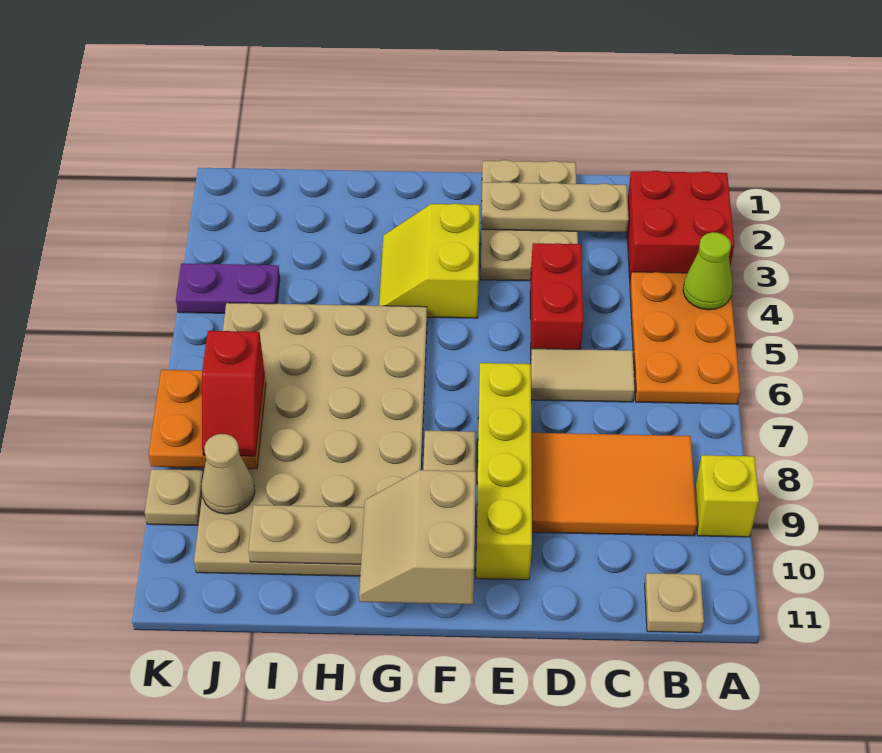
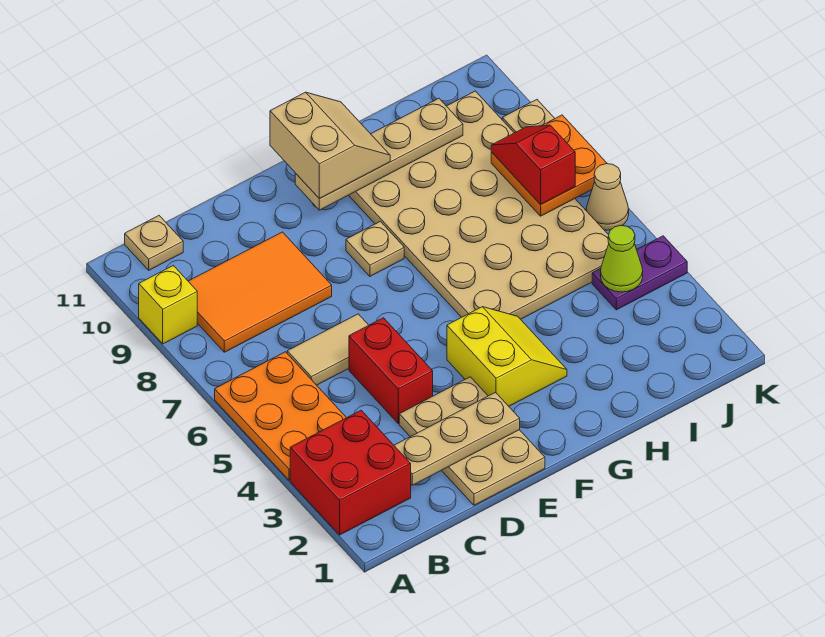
lime 1x1 cone [683,232,732,310] -> lime 1x1 cone moved to [601,225,643,292]
yellow 1x4 brick [476,363,532,580] -> none
tan 1x1 cone [201,434,255,514] -> tan 1x1 cone moved to [586,164,629,230]

